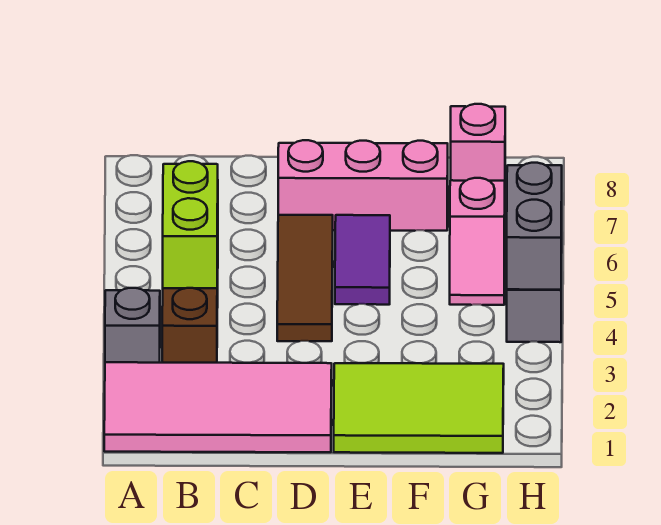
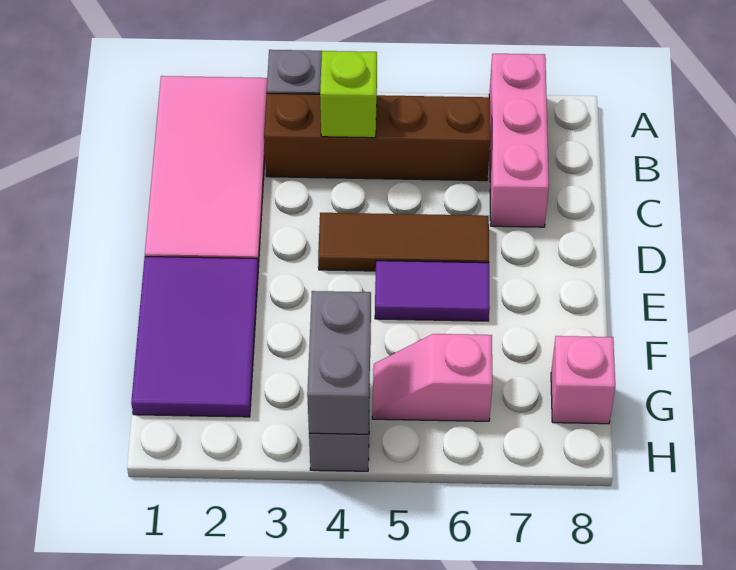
lime 1x2 brick [163,161,218,288] -> lime 1x1 brick [320,51,377,138]
pink 1x3 brick [278,140,448,231] -> pink 1x3 brick moved to [489,54,549,227]
lime 2x3 tile [334,363,504,453] -> purple 2x3 tile [131,257,258,417]
grey 1x2 brick [507,163,562,290] -> grey 1x2 brick turned to [307,291,371,434]

